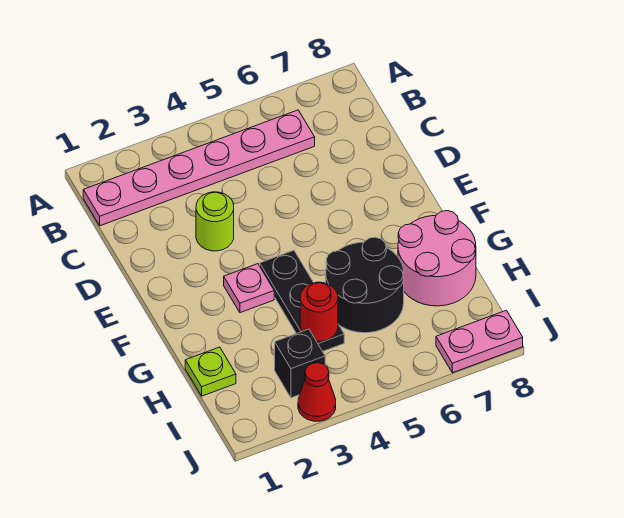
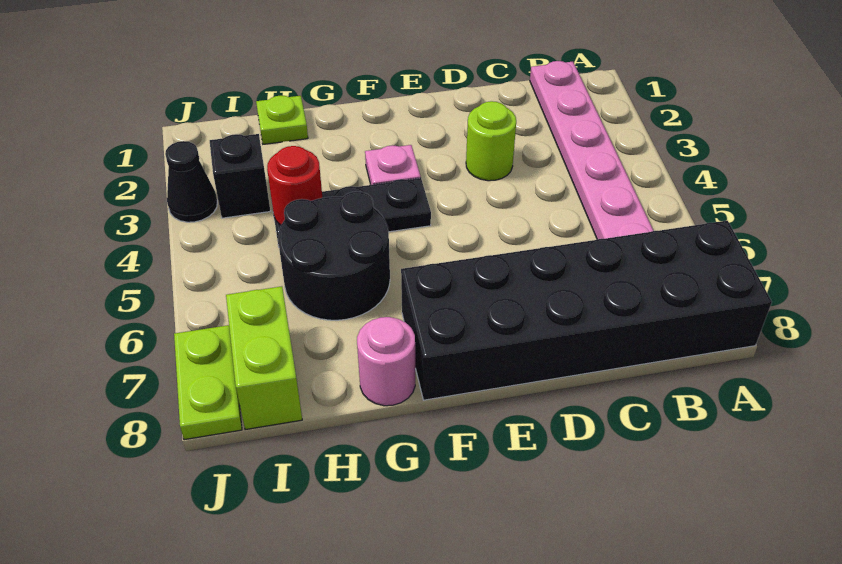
none -> black 2x6 brick [401,221,772,400]
pink 2x2 round brick [398,211,476,306] -> pink 1x1 round brick [357,317,415,406]
none -> lime 1x2 brick [226,286,302,430]
red 1x1 cone [298,363,336,421] -> black 1x1 cone [165,141,217,222]
pink 1x2 plate [436,310,523,373] -> lime 1x2 plate [174,325,242,440]

